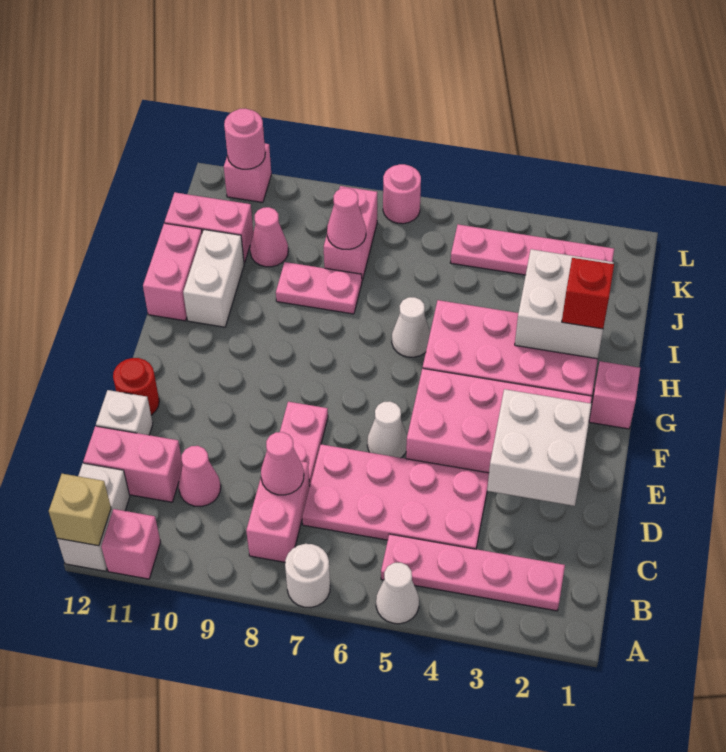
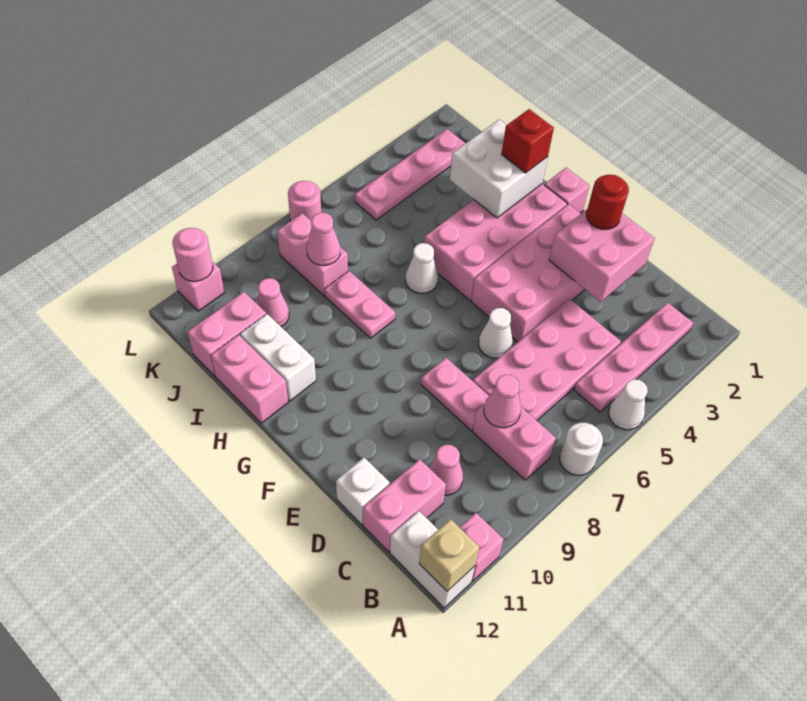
white 2x2 brick [487,389,592,506] -> pink 2x2 brick [549,209,655,302]
red 1x1 round brick [113,358,159,415] -> red 1x1 round brick moved to [586,175,629,229]
pink 1x2 plate [276,262,362,314] -> pink 1x2 plate turned to [324,271,395,338]

